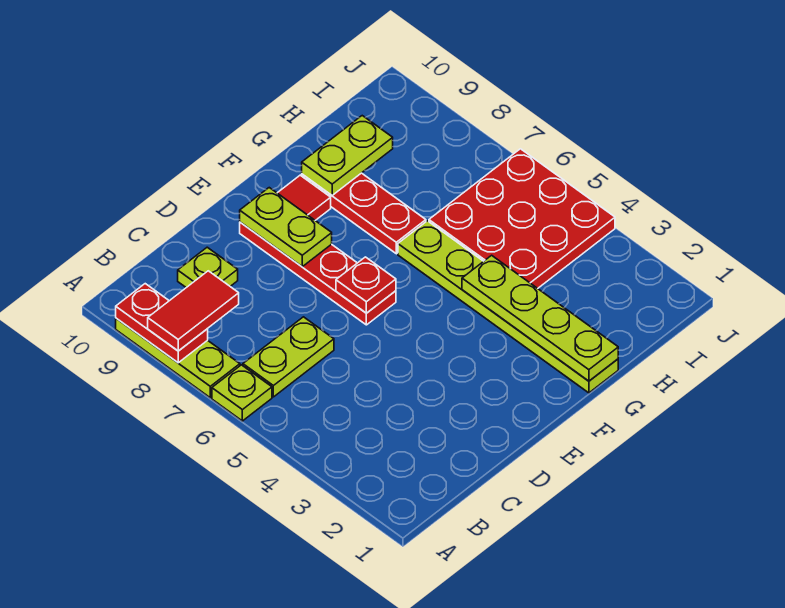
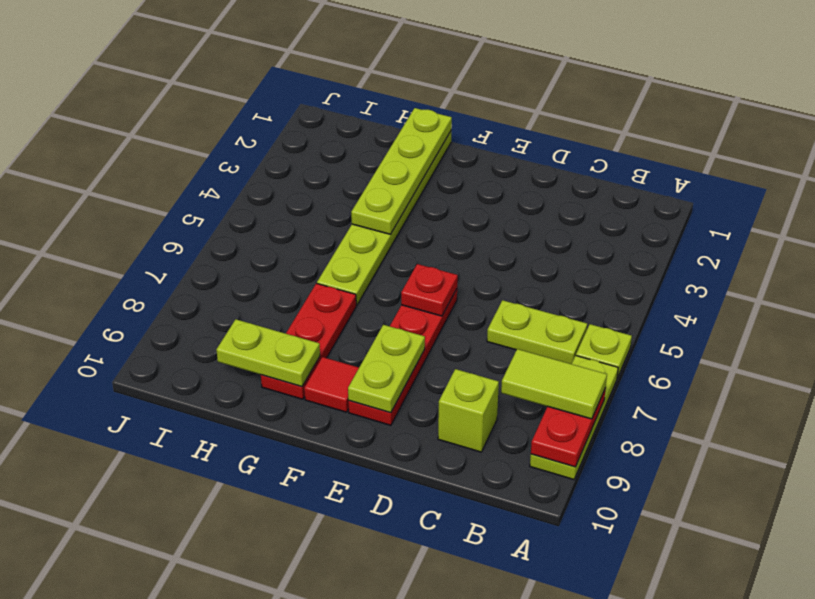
red 1x2 tile [148,271,239,351] -> lime 1x2 tile [501,349,607,419]
lime 1x1 plate [178,247,238,288] -> lime 1x1 brick [438,369,499,452]
red 3x3 plate [429,149,615,288] -> none

